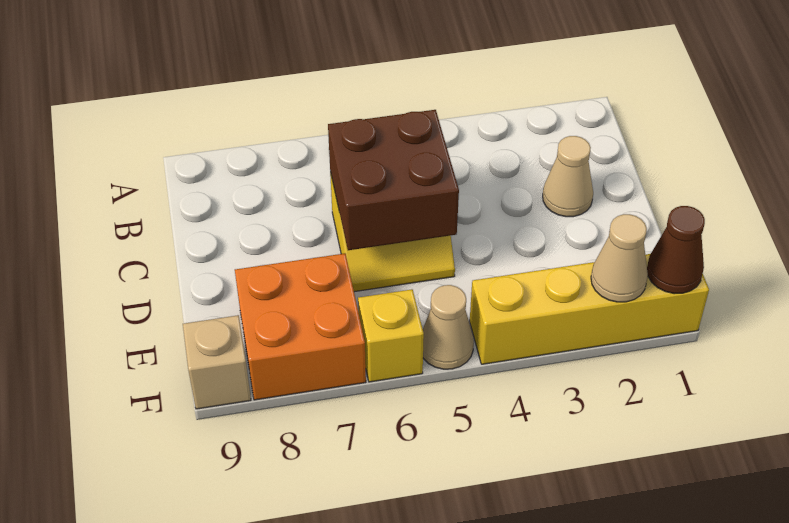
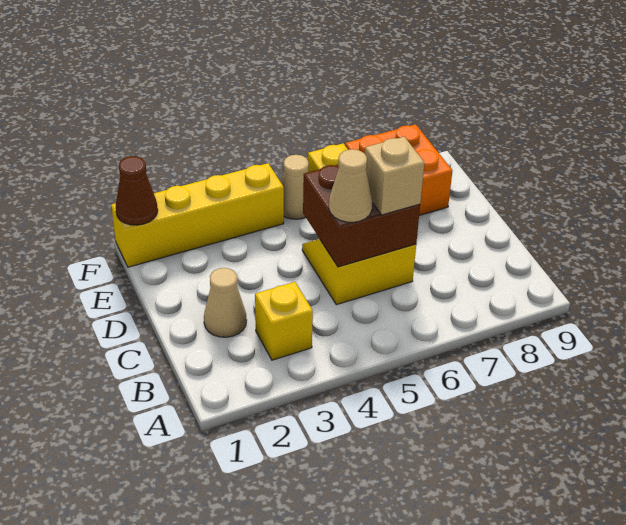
none -> yellow 1x1 brick [255,282,313,360]
tan 1x1 cone [591,214,648,302] -> tan 1x1 cone moved to [329,149,372,222]
tan 1x1 brick [183,315,251,409] -> tan 1x1 brick moved to [365,137,424,215]

